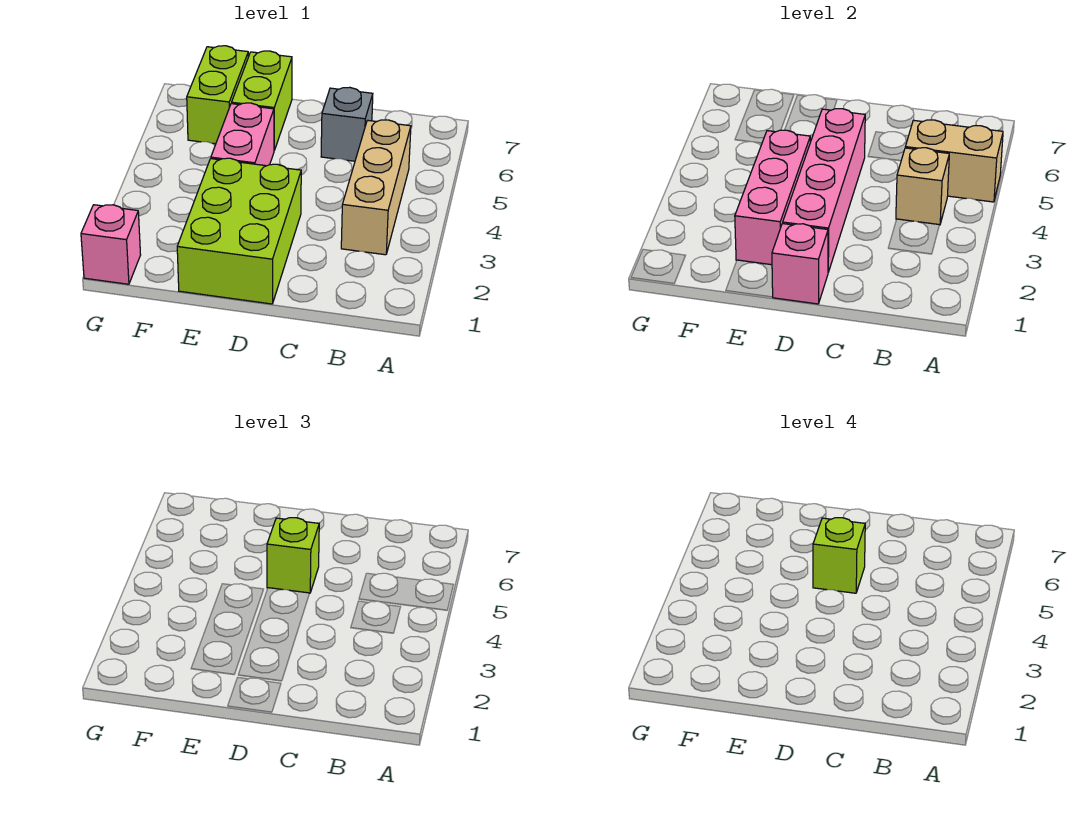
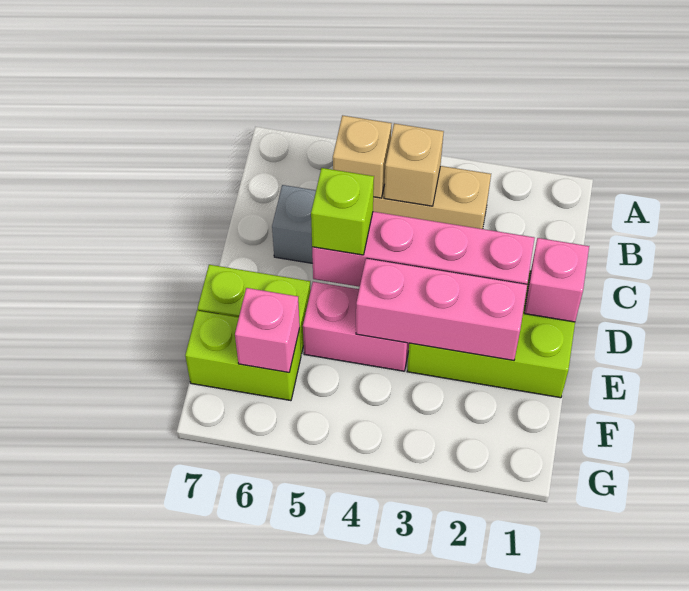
tan 1x2 brick [905,120,1003,202] -> tan 1x1 brick [333,115,392,198]
lime 1x1 brick [813,518,865,593] -> none
pink 1x1 brick [81,205,141,284] -> pink 1x1 brick moved to [235,288,300,373]

